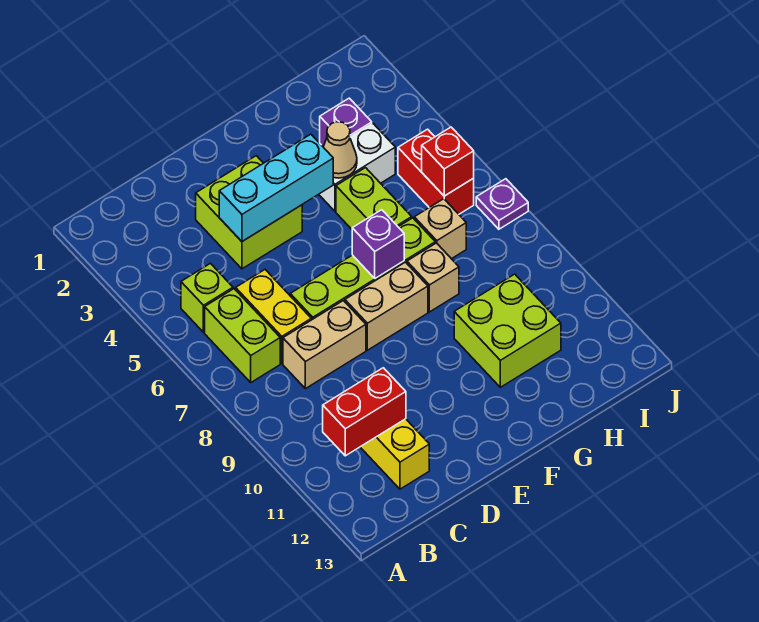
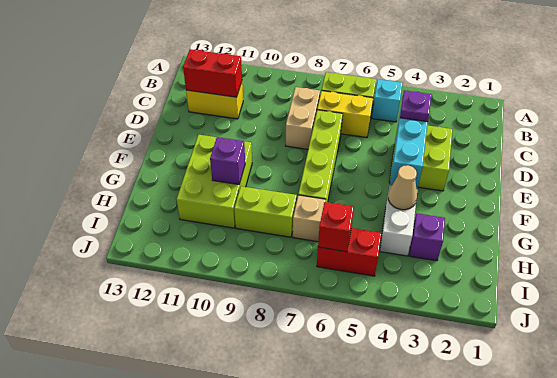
lime 1x1 brick [181,263,233,332] -> cyan 1x1 brick [372,79,402,122]
red 1x2 brick [323,368,406,456] -> red 1x2 brick turned to [183,49,242,97]
tan 1x2 brick [345,262,428,350] -> none
purple 1x1 brick [352,210,404,279] -> purple 1x1 brick moved to [210,137,245,185]
lime 1x2 brick [336,168,412,229] -> lime 1x2 brick moved to [234,186,297,237]
tan 1x1 brick [407,243,459,312] -> none
lime 2x2 brick [454,274,561,387] -> lime 2x3 brick [177,135,252,228]
purple 1x1 plate [476,179,528,229] -> purple 1x1 plate moved to [400,90,431,122]

